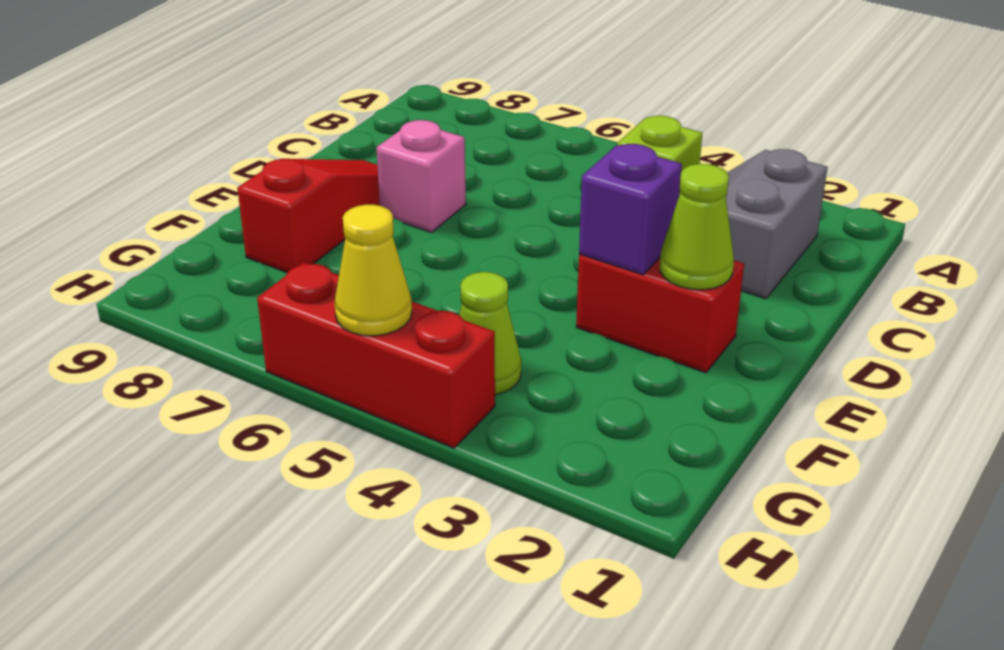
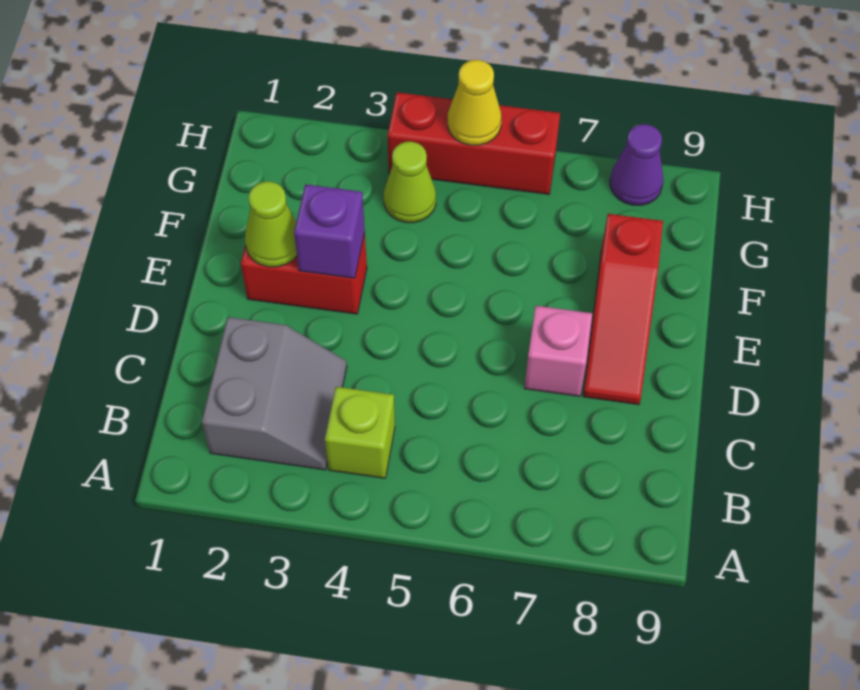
none -> purple 1x1 cone [610,124,663,205]

